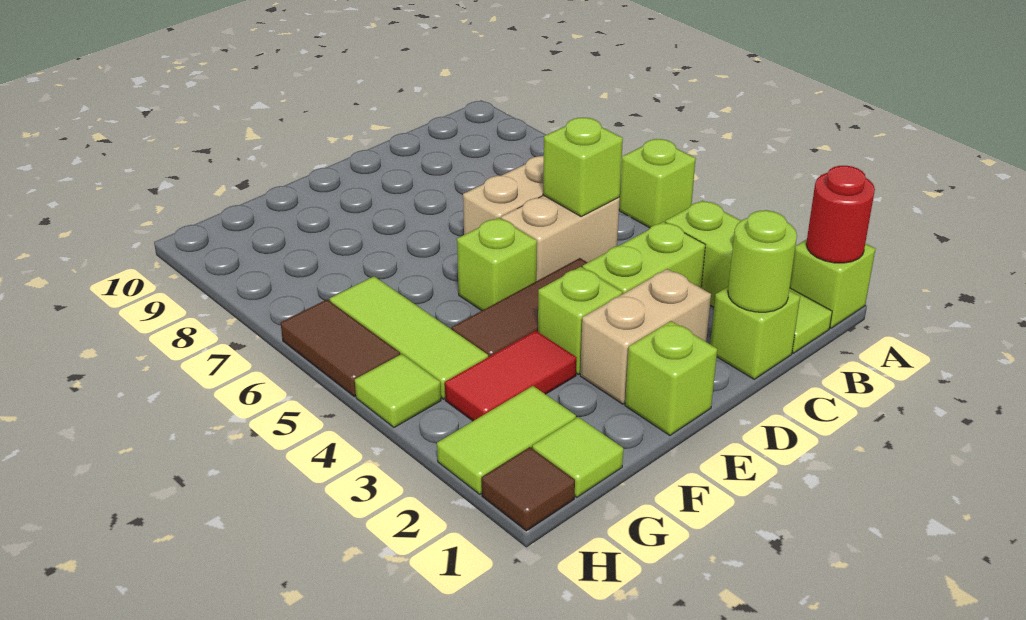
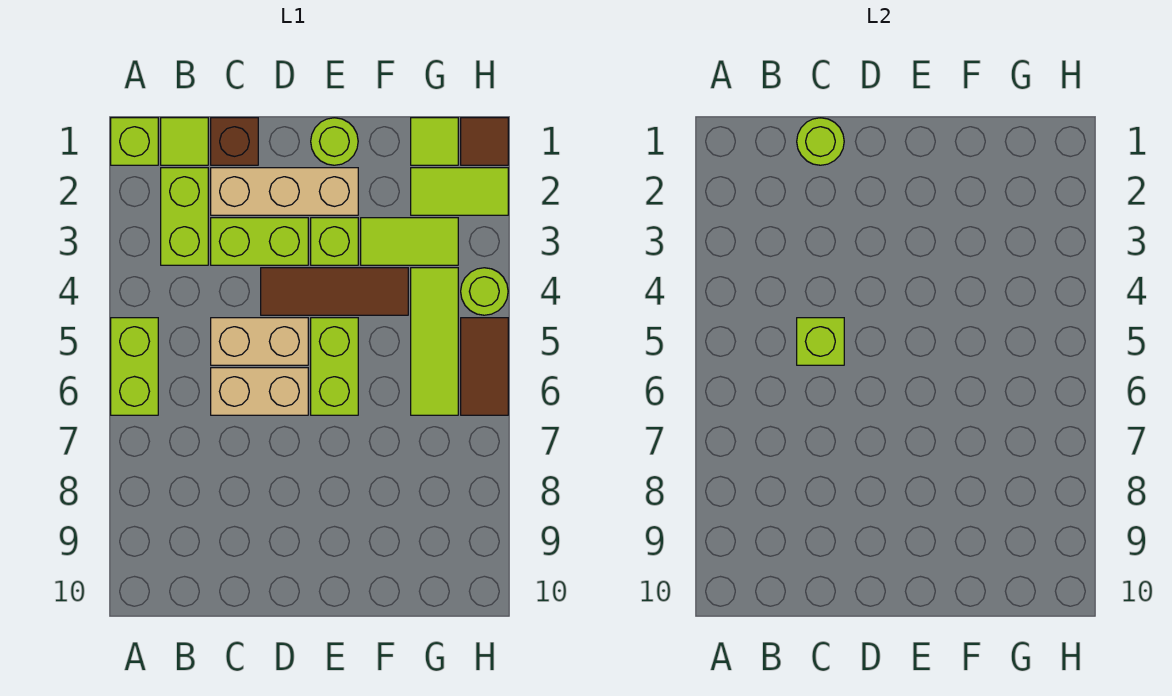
red 1x1 round brick [806,166,875,263] -> none
lime 1x1 brick [619,139,696,228] -> lime 1x2 brick [111,318,158,415]
lime 1x1 brick [710,287,800,379] -> brown 1x1 brick [211,118,258,165]
tan 1x2 brick [580,269,711,404] -> tan 1x3 brick [211,168,358,215]
lime 1x1 brick [625,321,717,435] -> lime 1x1 round brick [311,118,358,165]
lime 1x1 brick [457,218,537,311] -> lime 1x2 brick [311,318,358,415]
red 1x2 tile [445,331,577,421] -> lime 1x2 tile [361,218,458,265]
lime 1x1 tile [355,354,441,427] -> lime 1x1 round brick [461,268,508,315]

